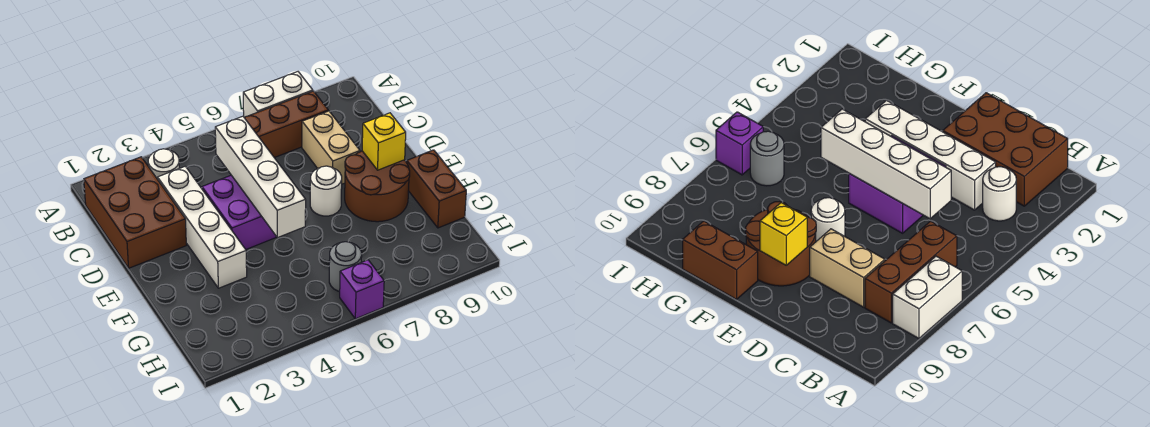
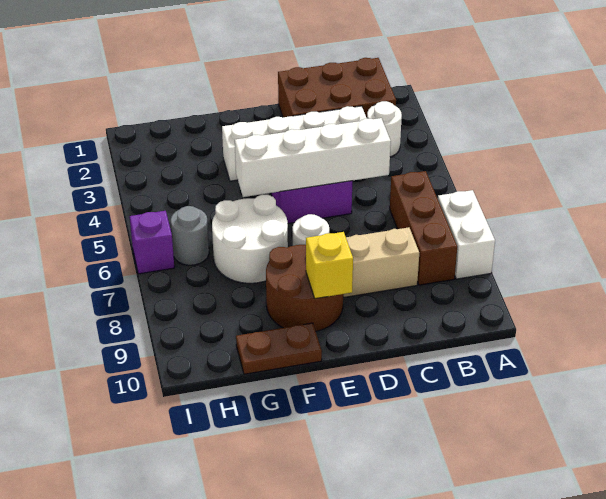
none -> white 2x2 round brick [212,195,288,283]
brown 1x2 brick [407,150,466,228] -> brown 1x2 plate [236,323,322,374]

